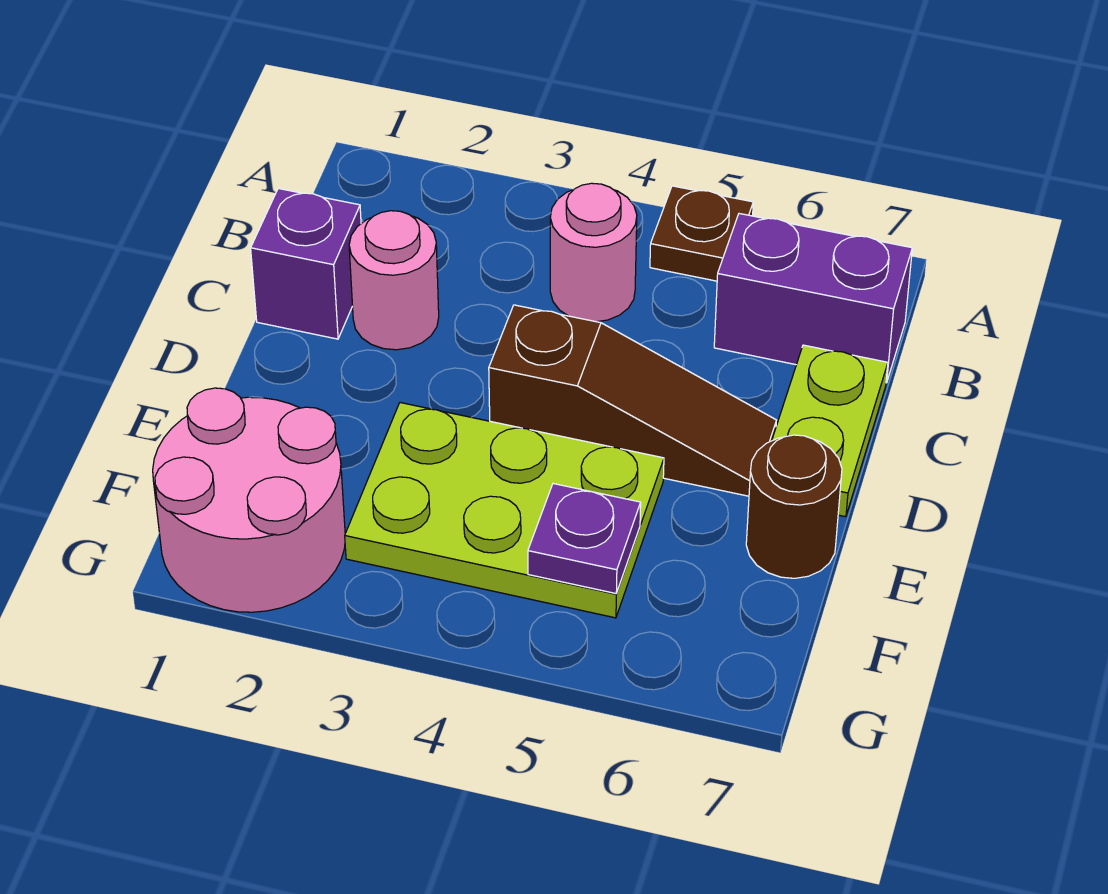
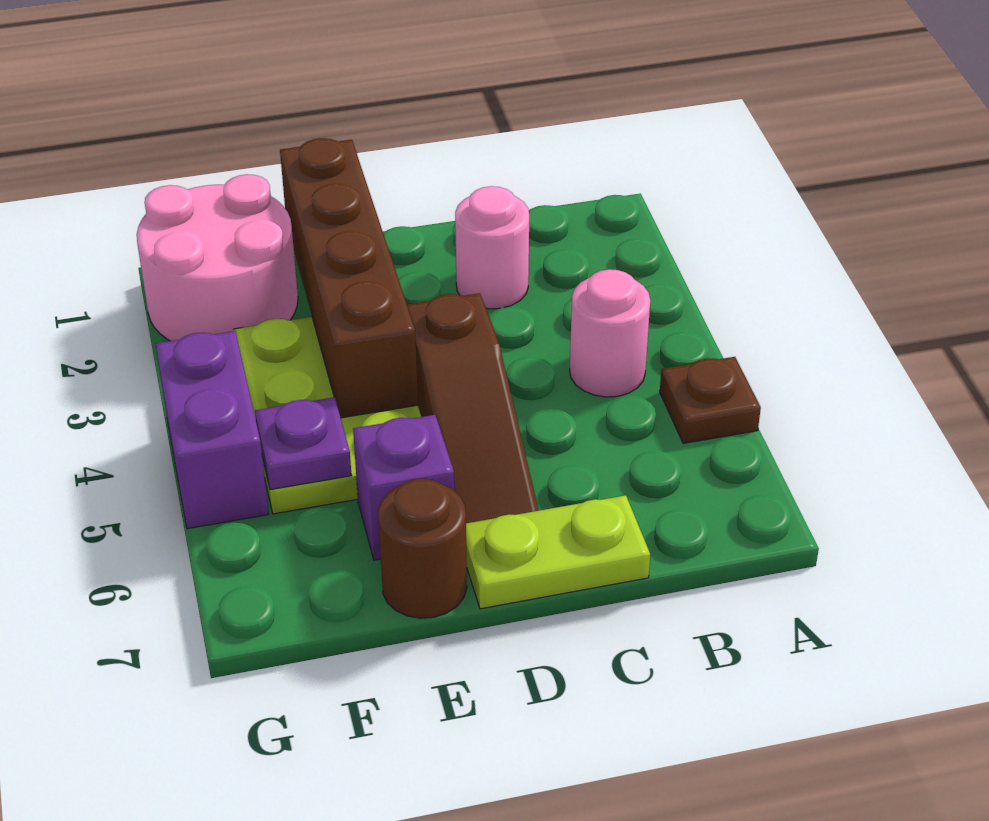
purple 1x2 brick [714,214,912,383] -> purple 1x2 brick moved to [156,331,268,529]
purple 1x1 brick [251,188,361,339] -> purple 1x1 brick moved to [353,415,454,560]
none -> brown 1x4 brick [280,138,418,418]

